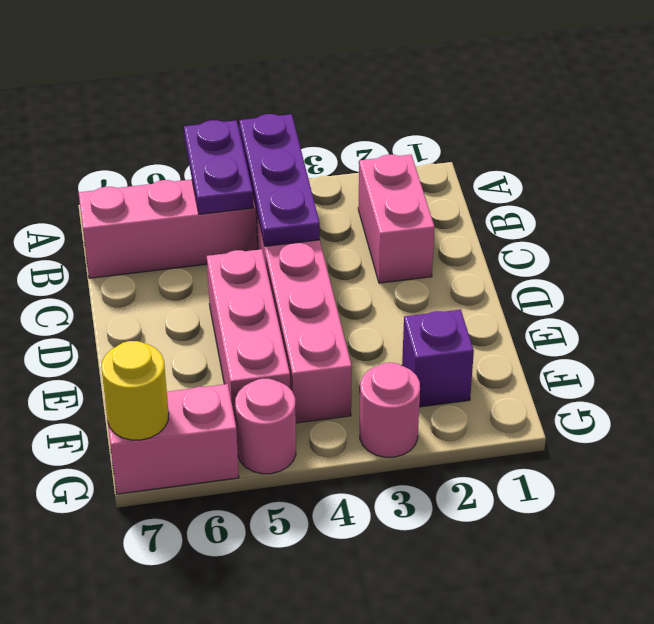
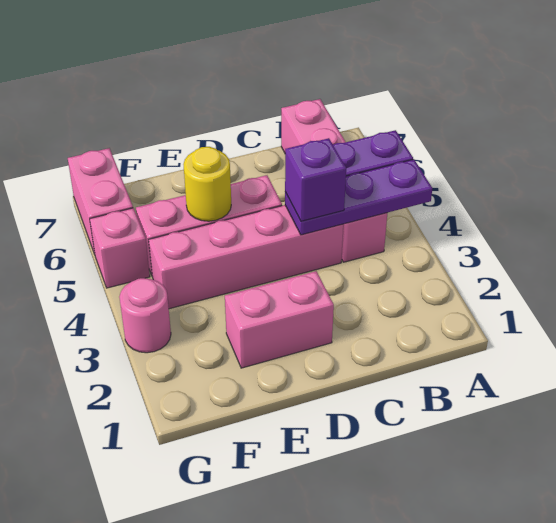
pink 1x2 brick [358,155,435,283] -> pink 1x2 brick moved to [225,271,334,368]
purple 1x1 brick [402,310,474,407] -> purple 1x1 brick moved to [285,138,346,221]
pink 1x1 round brick [235,379,296,474] -> pink 1x1 brick [90,208,150,288]
yellow 1x1 round brick [101,341,169,440] -> yellow 1x1 round brick moved to [183,147,231,221]

